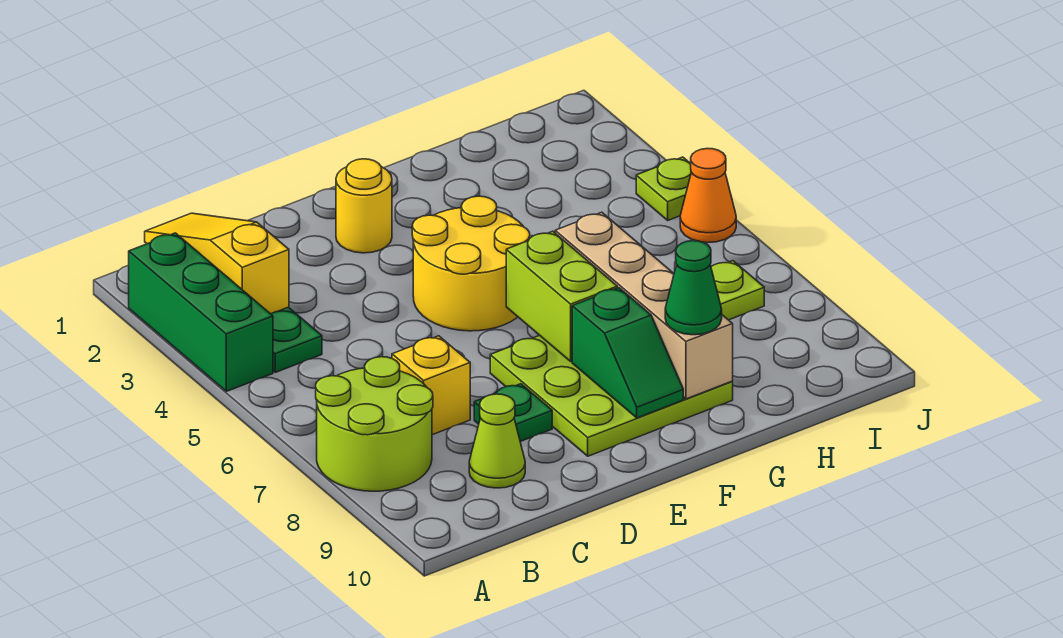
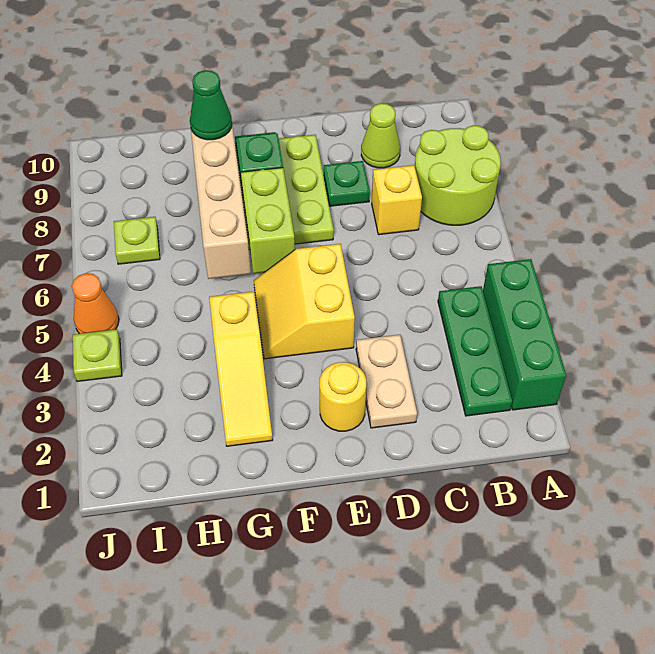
yellow 1x3 slope [145,213,289,314] -> yellow 1x3 slope moved to [209,291,273,446]
none -> tan 1x2 plate [356,335,417,428]
yellow 2x2 round brick [412,196,530,331] -> yellow 2x2 slope [254,244,355,359]

